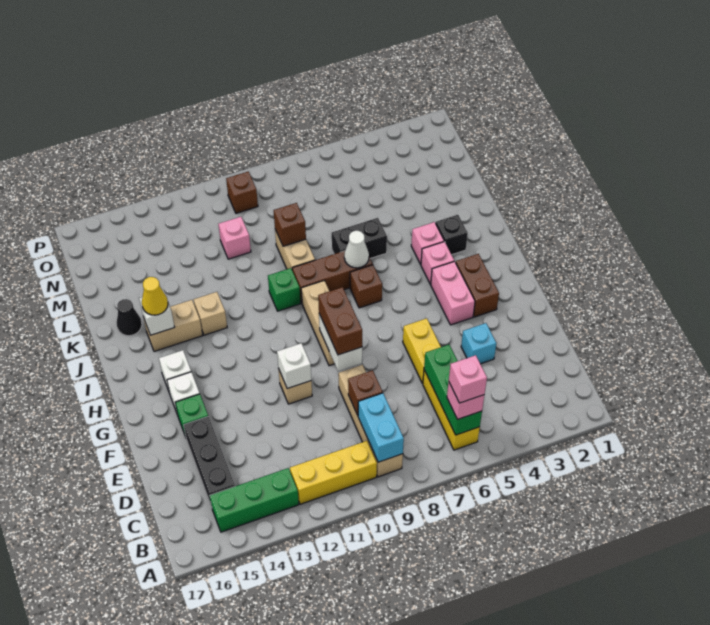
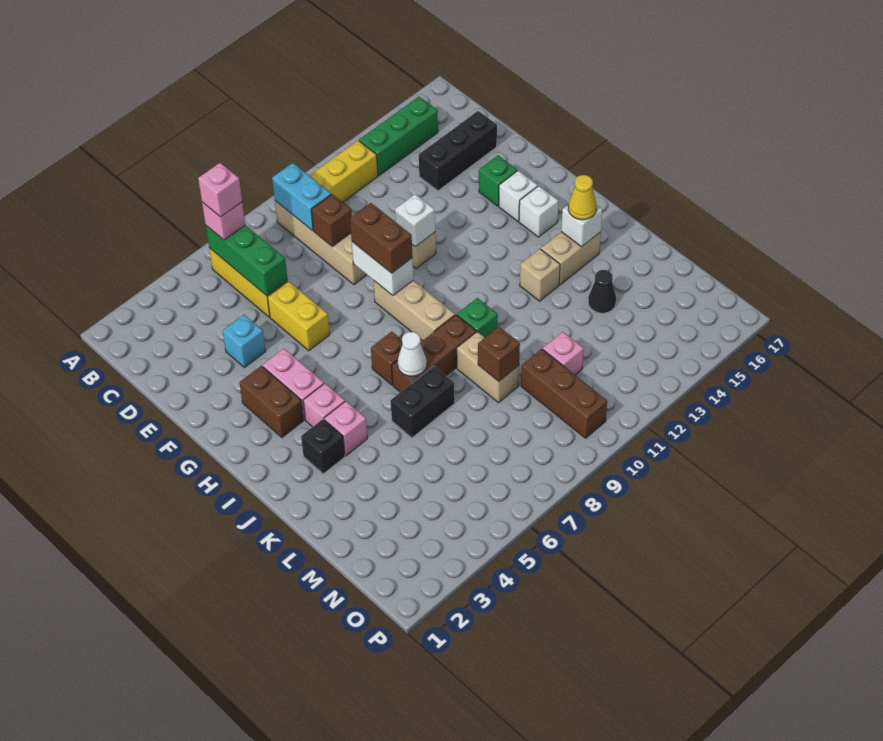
black 1x3 brick [184,417,235,507] -> black 1x3 brick turned to [419,111,497,191]
black 1x1 cone [117,299,142,336] -> black 1x1 cone moved to [588,270,616,313]
brown 1x1 brick [226,172,258,213] -> brown 1x3 brick [521,349,607,438]

